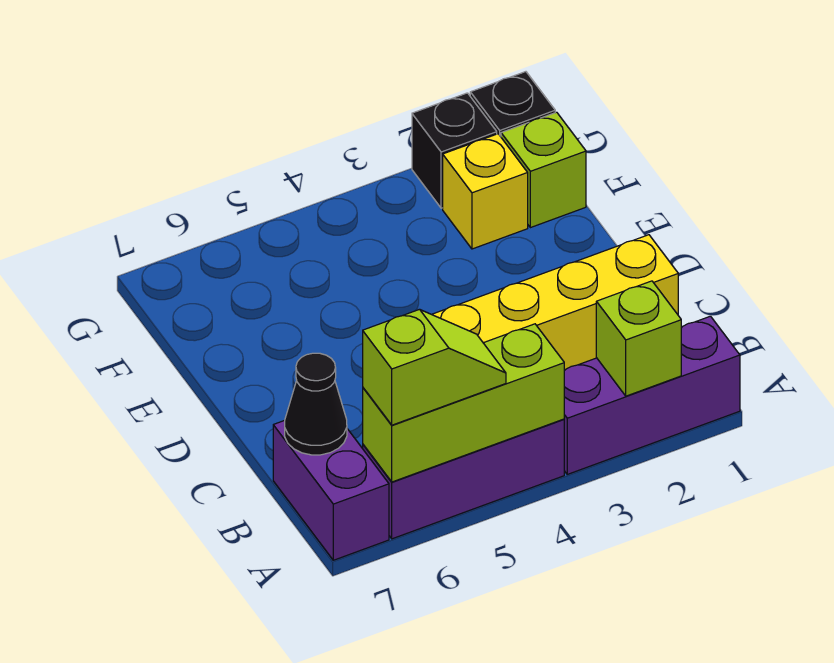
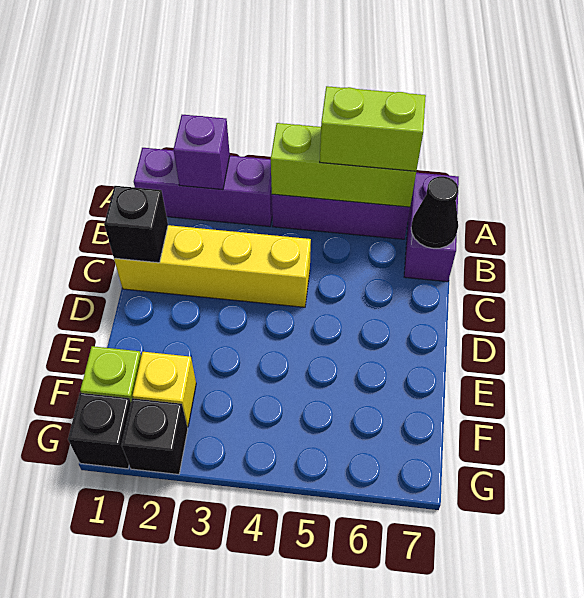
lime 1x1 brick [596,281,681,396] -> purple 1x1 brick [173,115,230,190]
lime 1x2 slope [363,309,506,425] -> lime 1x2 brick [320,86,426,171]
none -> black 1x1 brick [104,186,168,263]

